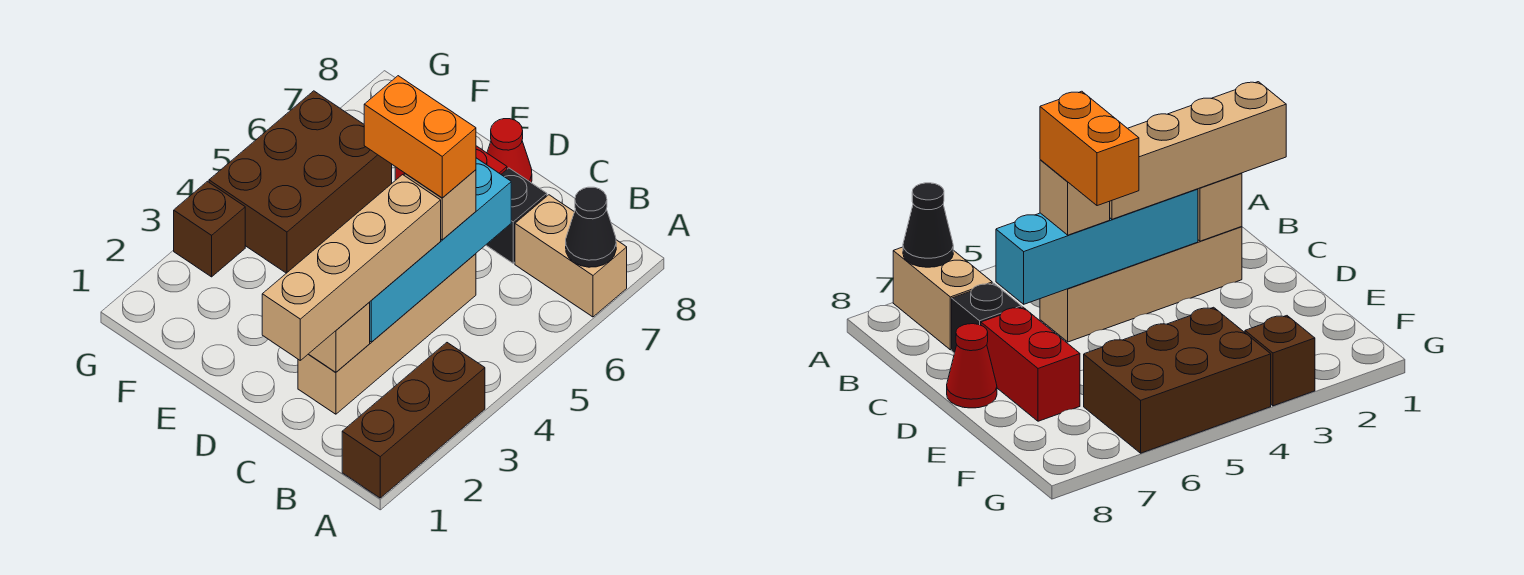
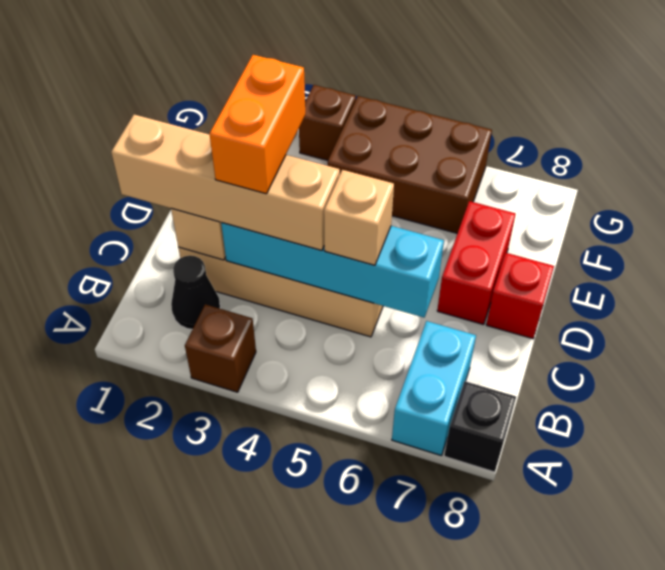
brown 1x3 brick [342,343,485,498] -> brown 1x1 brick [185,304,256,392]
tan 1x2 brick [515,195,627,317] -> cyan 1x2 brick [392,321,476,455]
black 1x1 cone [566,187,616,267] -> black 1x1 cone moved to [171,256,220,329]
orange 1x2 brick [364,76,476,198] -> orange 1x2 brick moved to [210,55,305,194]
black 1x1 brick [486,168,547,263] -> black 1x1 brick moved to [444,381,516,472]
red 1x1 cone [487,119,532,182] -> red 1x1 brick [486,253,554,339]

